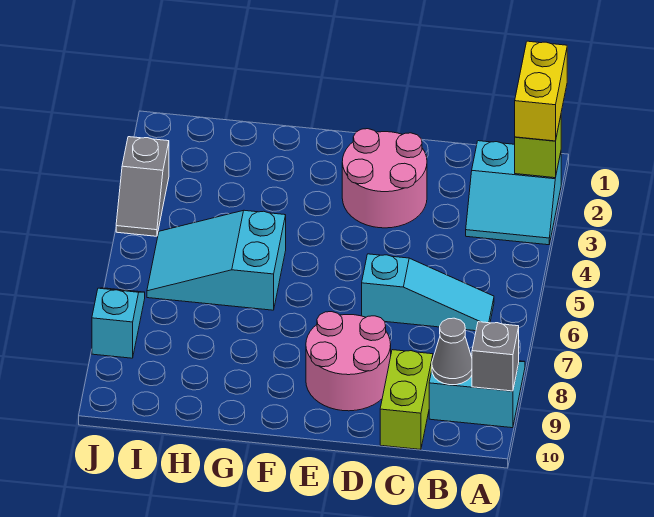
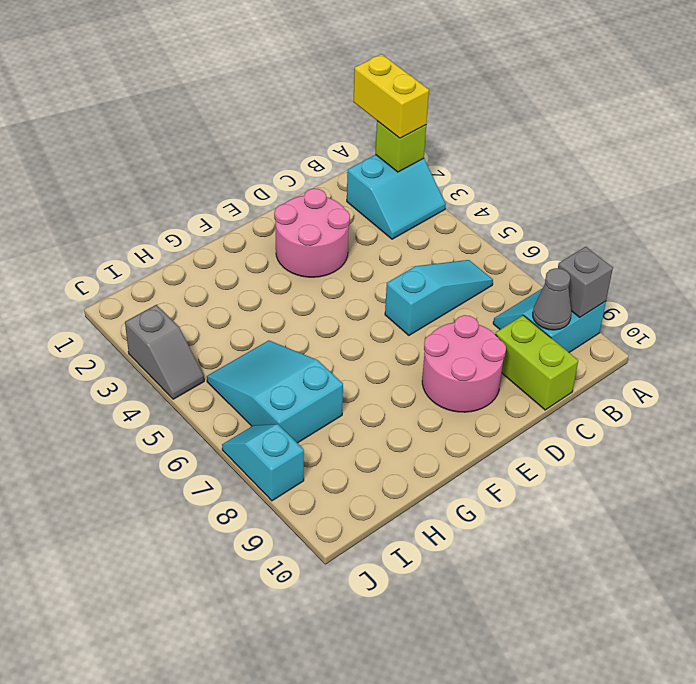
cyan 2x3 slope [147,210,286,310] -> cyan 2x3 slope turned to [207,340,343,443]

